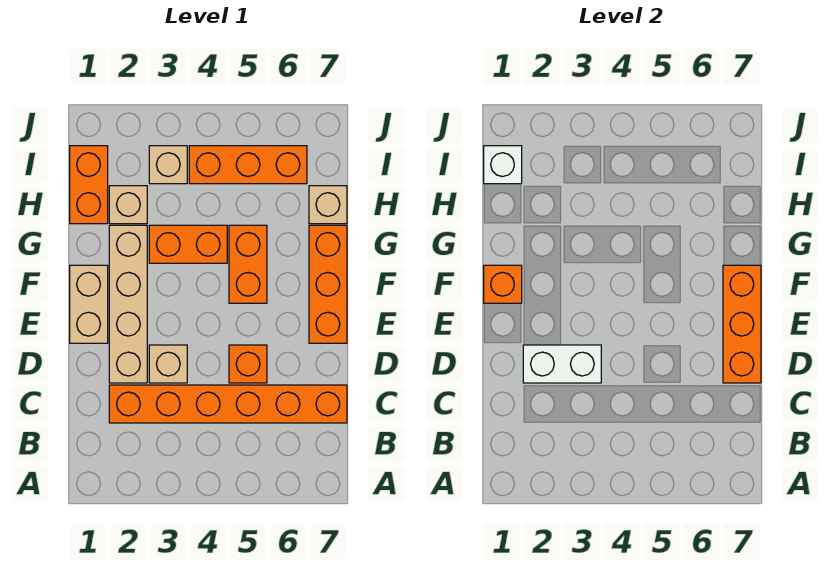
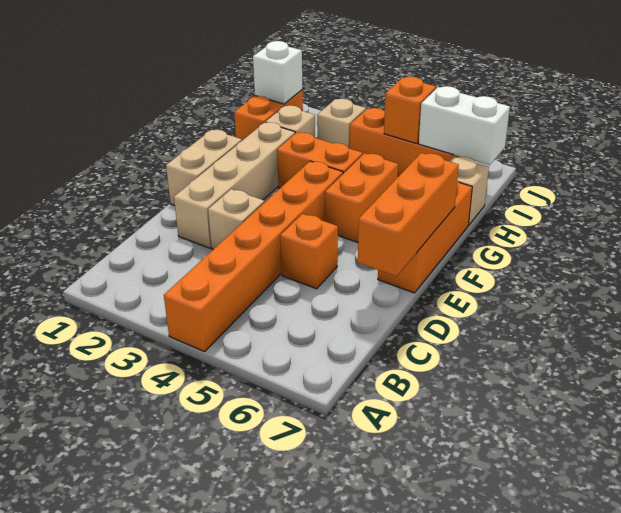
orange 1x6 brick [109,385,347,423] -> orange 1x6 brick turned to [164,161,343,352]
white 1x2 brick [523,345,601,383] -> white 1x2 brick moved to [419,86,510,165]
orange 1x1 brick [484,265,522,303] -> orange 1x1 brick moved to [384,77,436,144]

